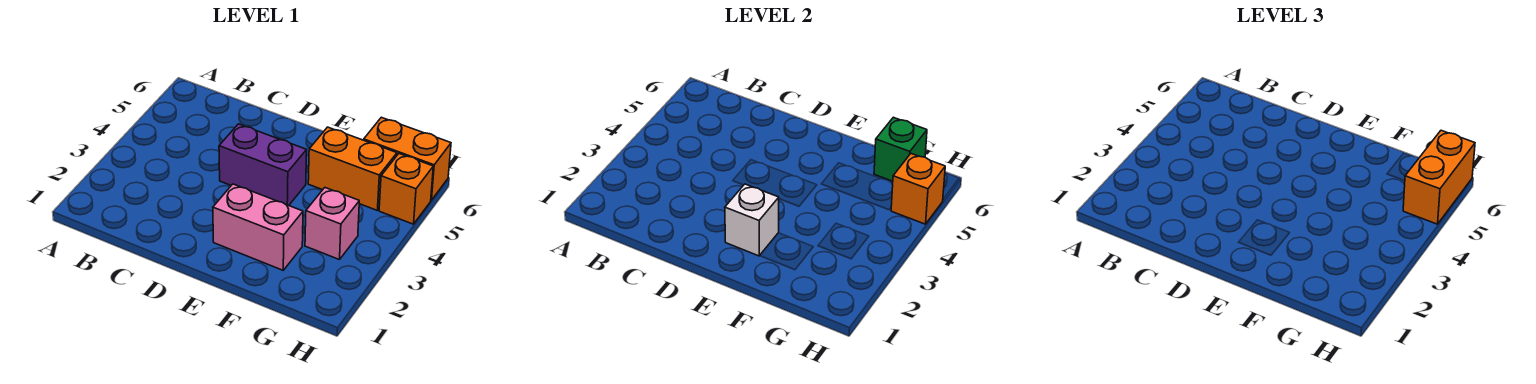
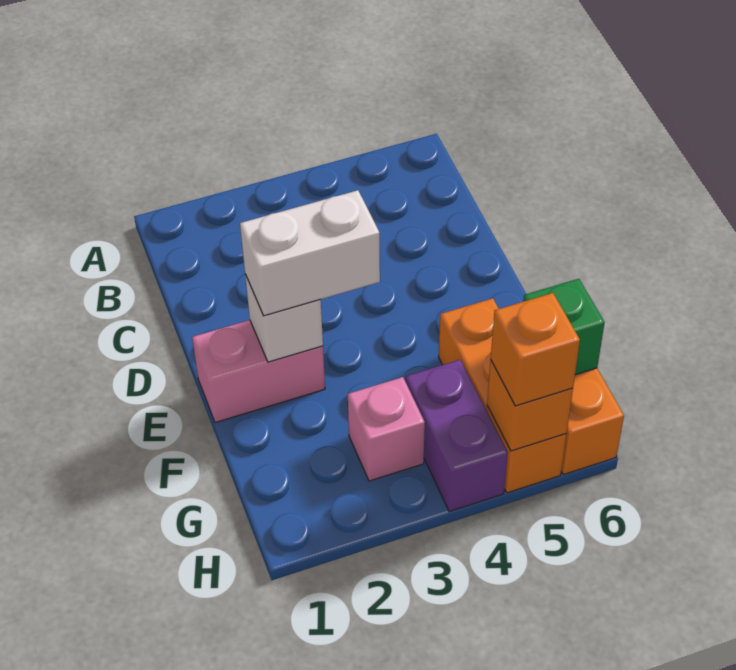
purple 1x2 brick [219,124,307,205] -> purple 1x2 brick moved to [406,360,508,511]
pink 1x2 brick [213,184,303,270] -> pink 1x2 brick turned to [192,320,325,423]
none -> white 1x2 brick [240,190,380,316]
orange 1x2 brick [1403,130,1475,224] -> orange 1x1 brick [491,293,580,406]

